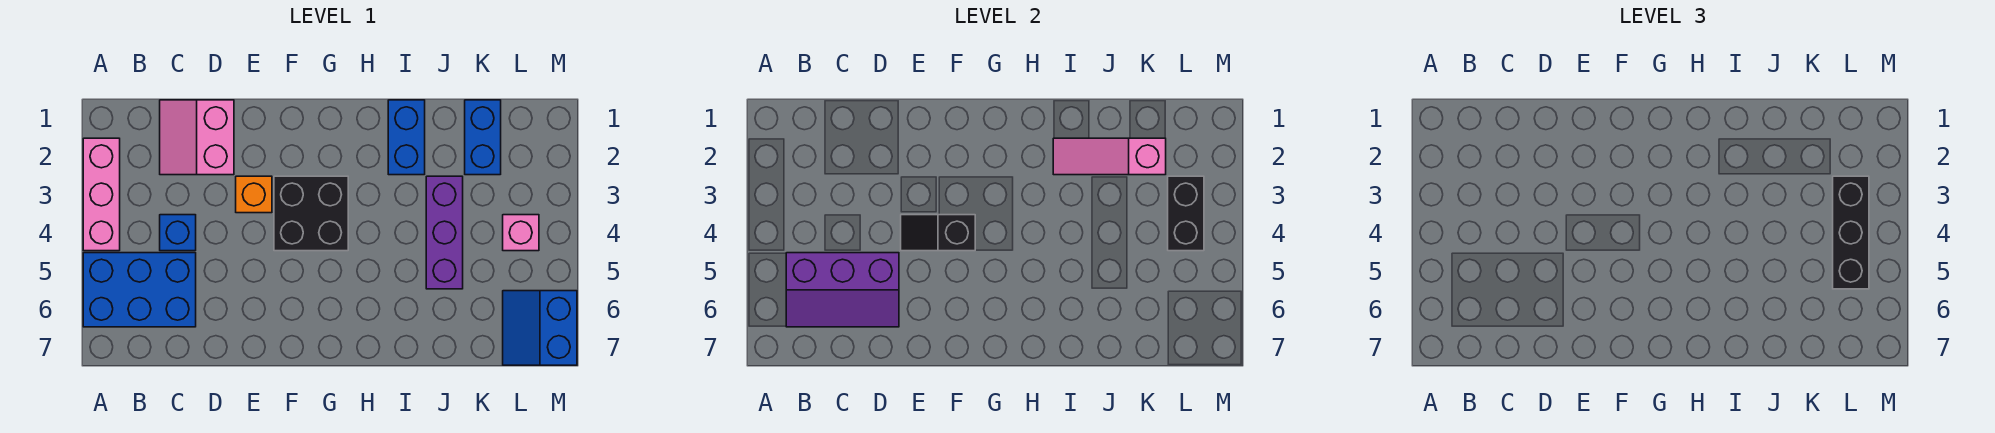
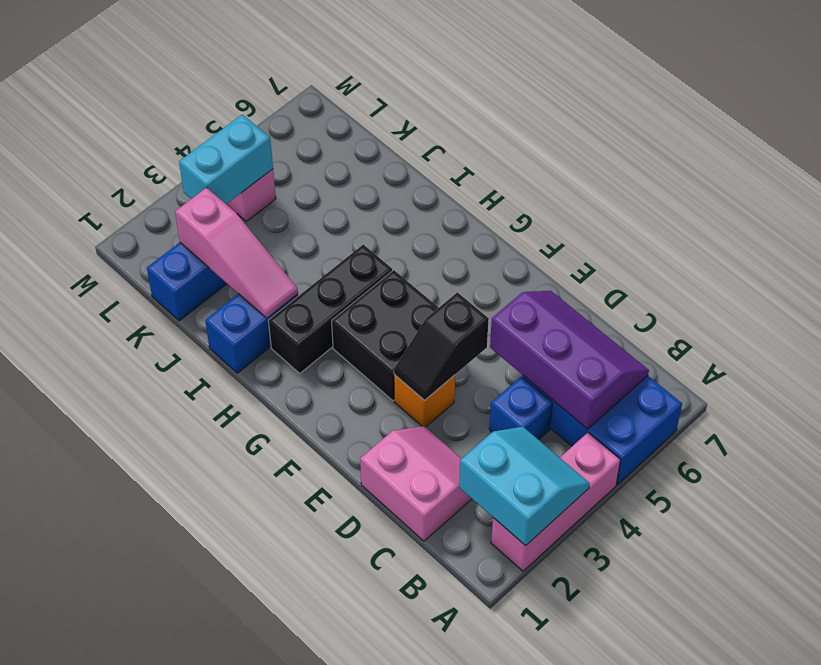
none -> cyan 2x2 slope [459,427,590,546]
pink 2x2 slope [160,100,234,175] -> pink 2x2 slope turned to [360,426,472,541]
black 1x2 slope [901,215,975,251] -> black 1x2 slope turned to [394,292,489,400]
purple 1x3 brick [426,176,463,289] -> none
black 1x2 brick [1168,176,1204,251] -> cyan 1x2 brick [179,114,273,204]
black 1x3 brick [1833,176,1869,289] -> black 1x3 brick moved to [268,245,392,373]
blue 2x2 slope [503,291,577,365] -> none

